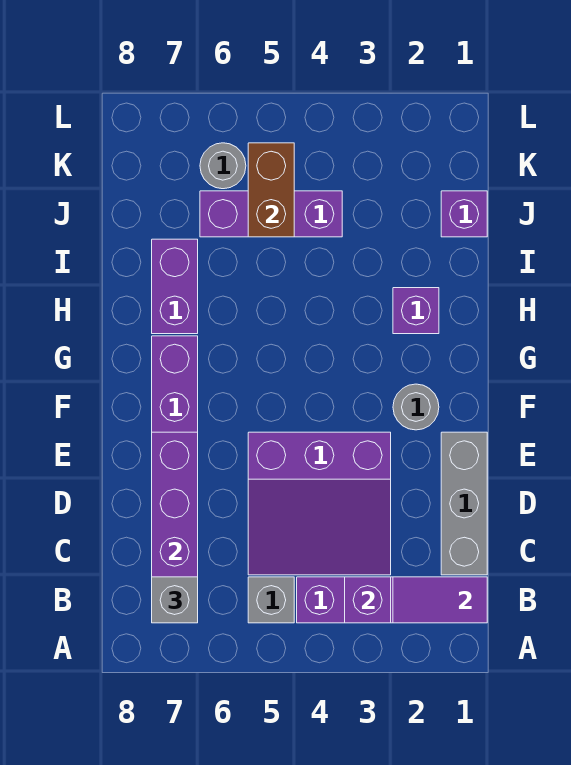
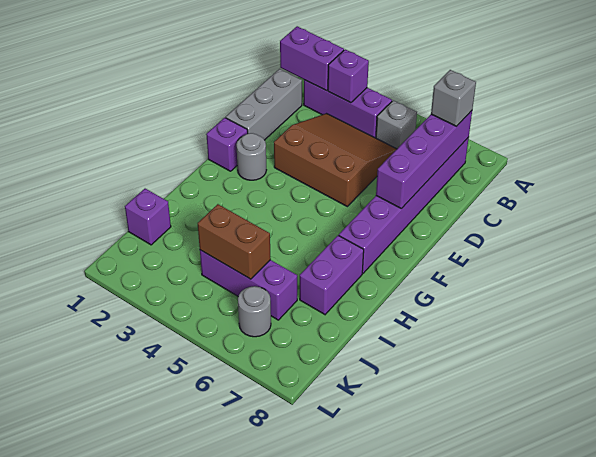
purple 1x2 tile [393,577,487,623] -> purple 1x2 brick [280,26,344,91]
purple 3x3 slope [248,432,391,575] -> brown 3x3 slope [274,114,397,206]
purple 1x1 brick [393,288,439,334] -> purple 1x1 brick moved to [206,118,248,171]
brown 1x2 brick [248,143,294,237] -> brown 1x2 brick turned to [198,204,271,279]

